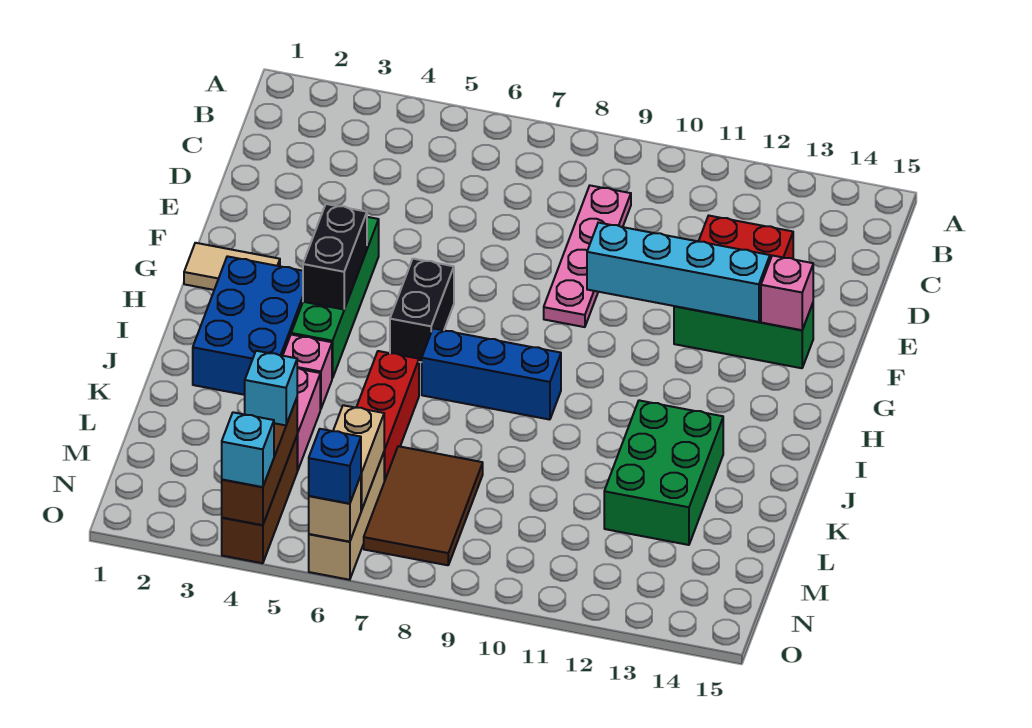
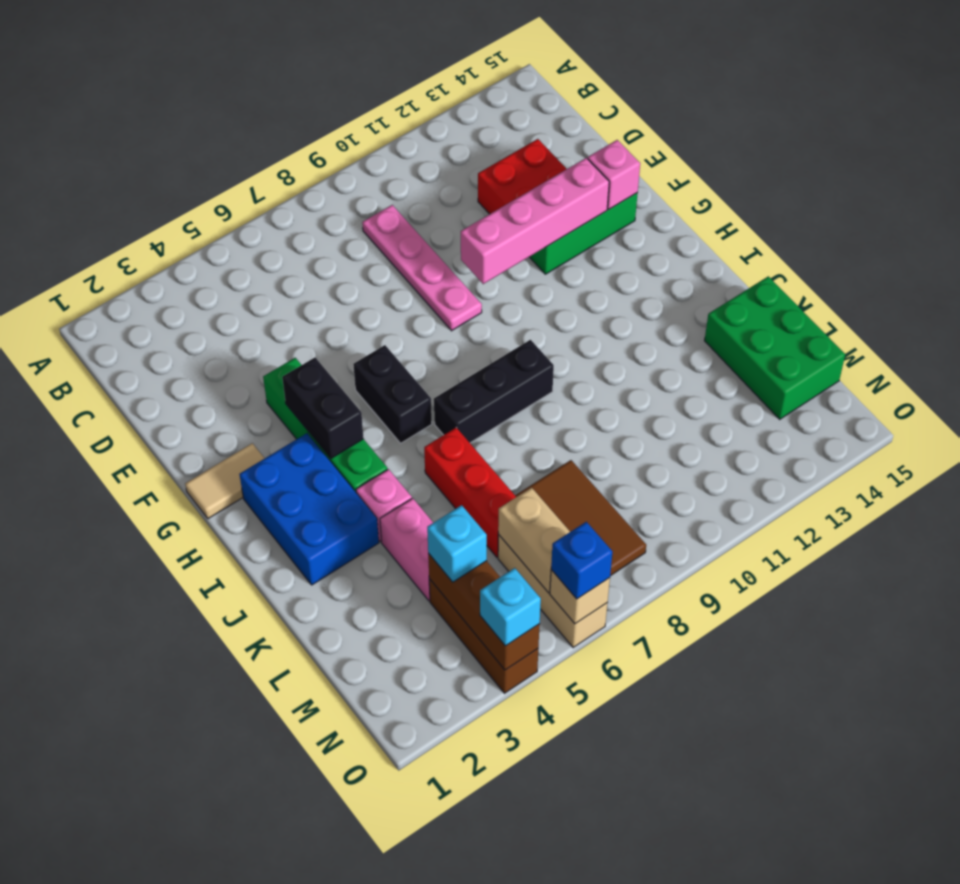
cyan 1x4 brick [587,223,770,322] -> pink 1x4 brick [461,158,609,284]
blue 1x3 brick [422,328,561,420] -> black 1x3 brick [434,340,554,443]
green 2x3 brick [604,400,723,545] -> green 2x3 brick moved to [705,276,845,419]

